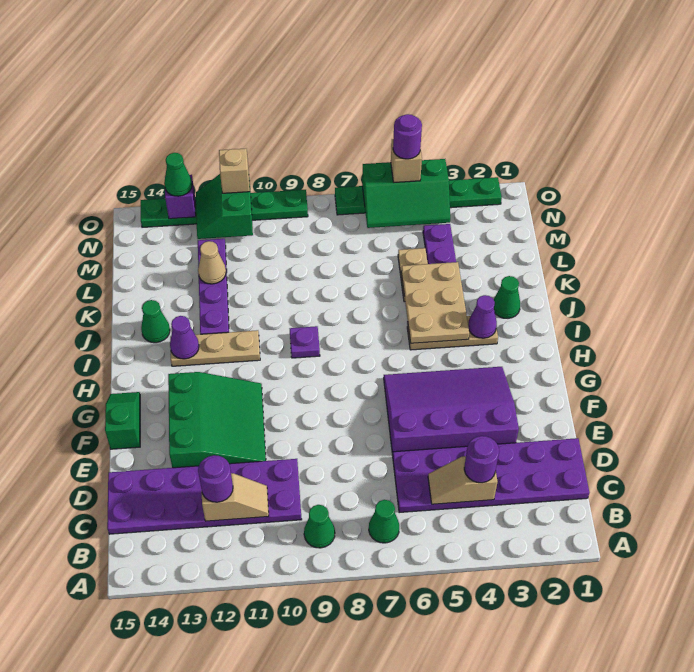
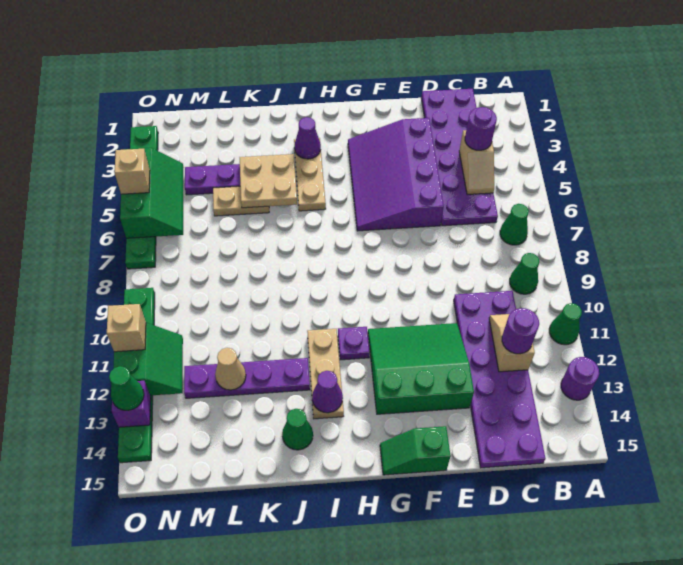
tan 2x3 plate [401,262,469,343] -> tan 2x2 plate [240,154,297,208]
purple 1x1 plate [290,326,320,358] -> purple 1x1 plate moved to [338,327,370,360]
green 1x1 cone [494,276,520,318] -> green 1x1 cone moved to [549,303,582,345]
green 2x2 slope [196,174,253,239] -> green 2x2 slope turned to [113,323,183,396]
purple 1x1 round brick [393,114,422,159] -> purple 1x1 round brick moved to [561,357,599,400]

